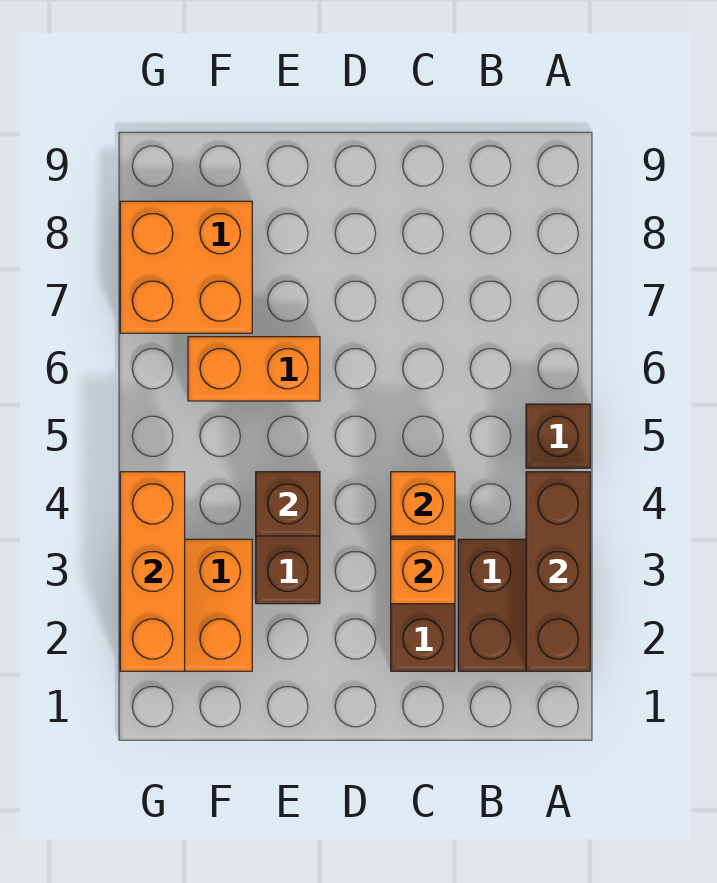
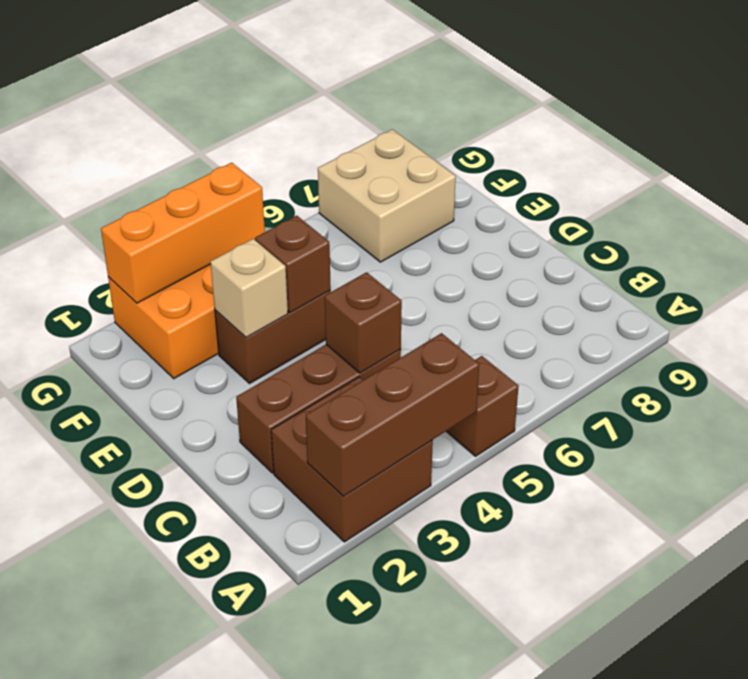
orange 1x1 brick [391,539,455,604] -> none
orange 1x1 brick [391,472,455,536] -> brown 1x1 brick [325,272,402,373]
none -> tan 1x1 brick [210,239,288,337]
orange 1x2 brick [188,337,320,401] -> none
orange 2x2 brick [120,201,252,333] -> tan 2x2 brick [318,129,456,262]

